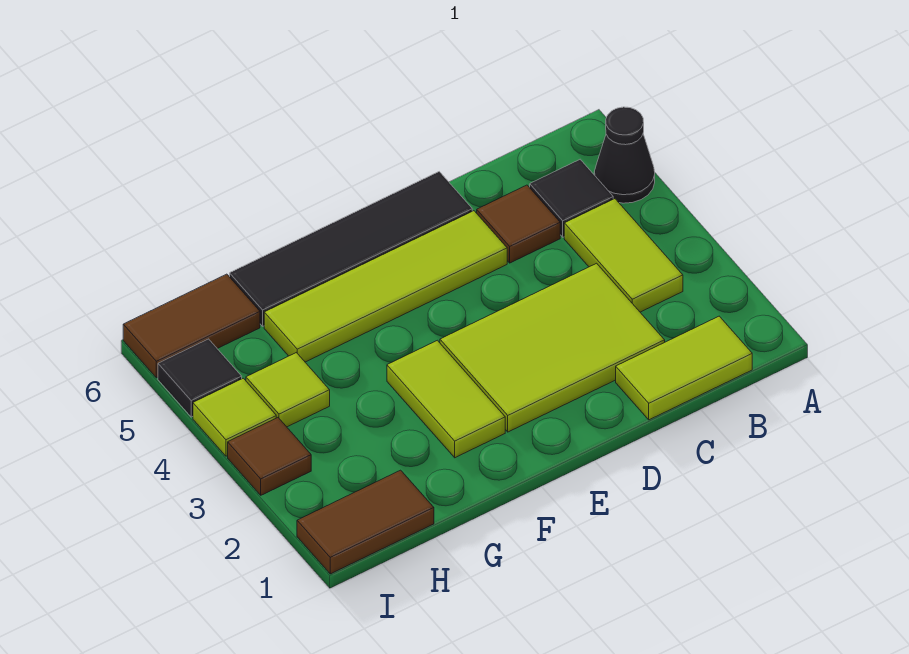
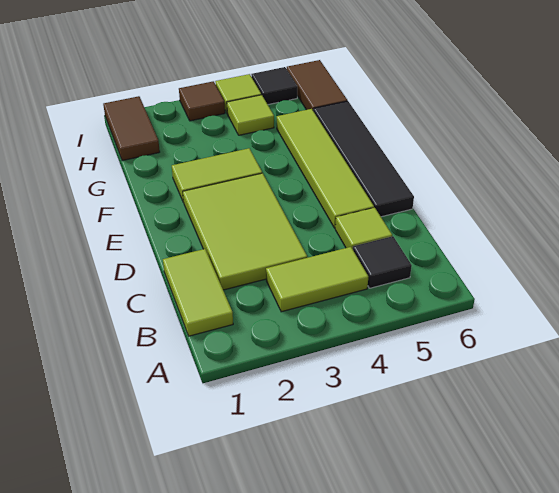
black 1x1 cone [594,107,655,203] -> none
brown 1x1 tile [477,185,560,263] -> lime 1x1 tile [335,208,392,249]

